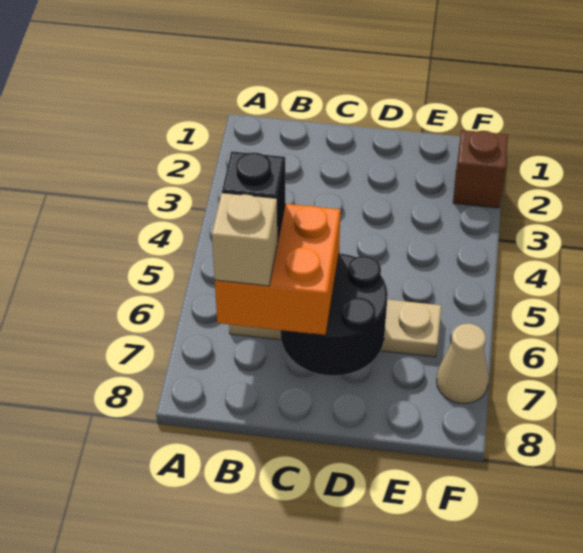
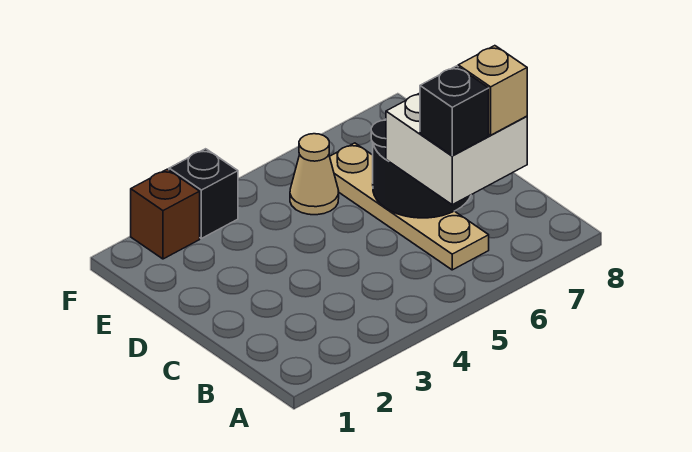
orange 2x2 brick [215,204,341,335] -> white 2x2 brick [386,93,527,205]
none -> black 1x1 brick [169,149,238,238]
tan 1x1 cone [437,324,489,403] -> tan 1x1 cone moved to [290,134,339,215]

